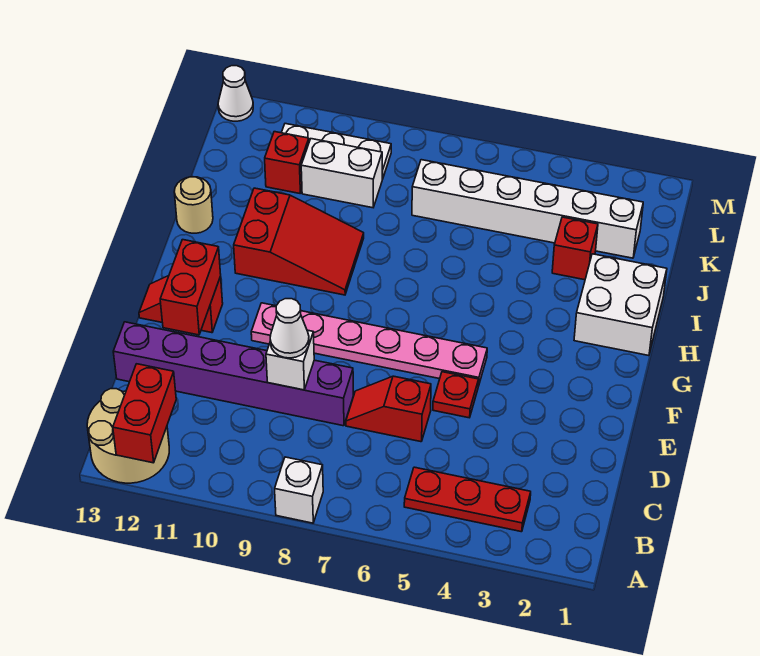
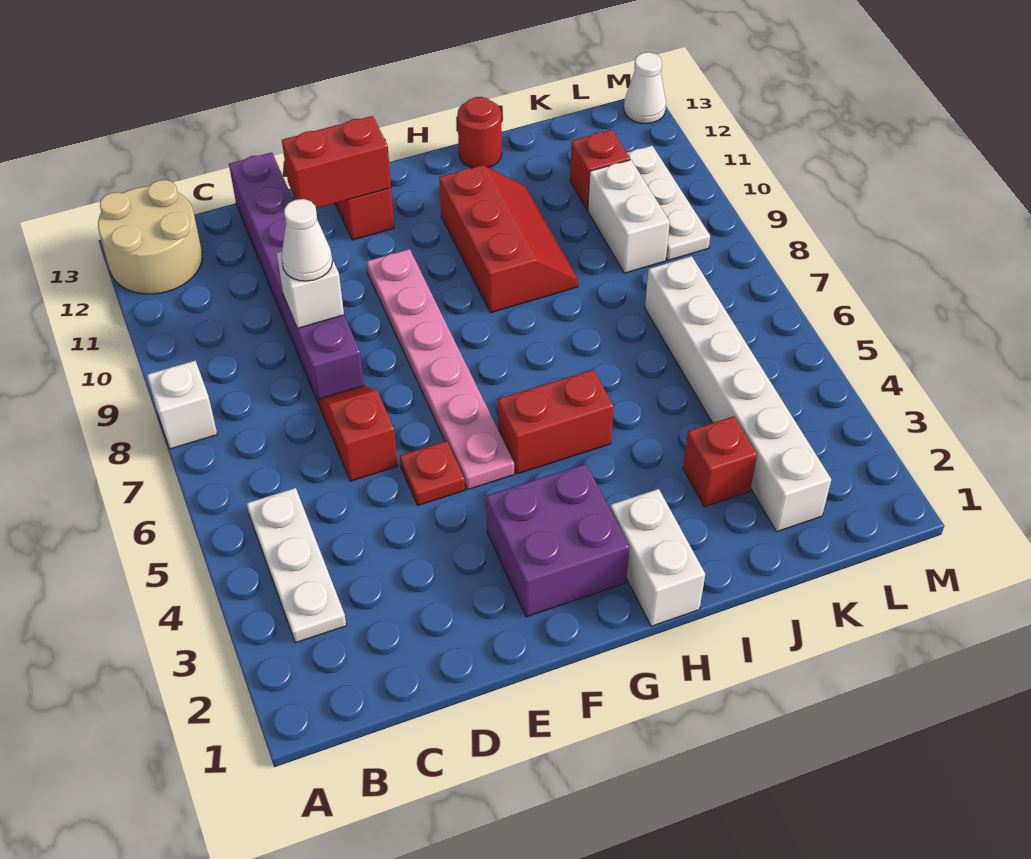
red 1x2 brick [113,364,176,463] -> red 1x2 brick moved to [498,370,613,474]
red 1x3 plate [404,467,531,532] -> white 1x3 plate [247,488,346,643]
none -> purple 2x2 brick [486,464,629,617]
white 2x2 brick [574,254,667,356] -> white 1x2 brick [610,489,705,626]
red 2x3 slope [234,188,364,295] -> red 2x3 slope turned to [439,165,578,313]
tan 1x1 round brick [174,177,213,233] -> red 1x1 round brick [457,97,502,168]

